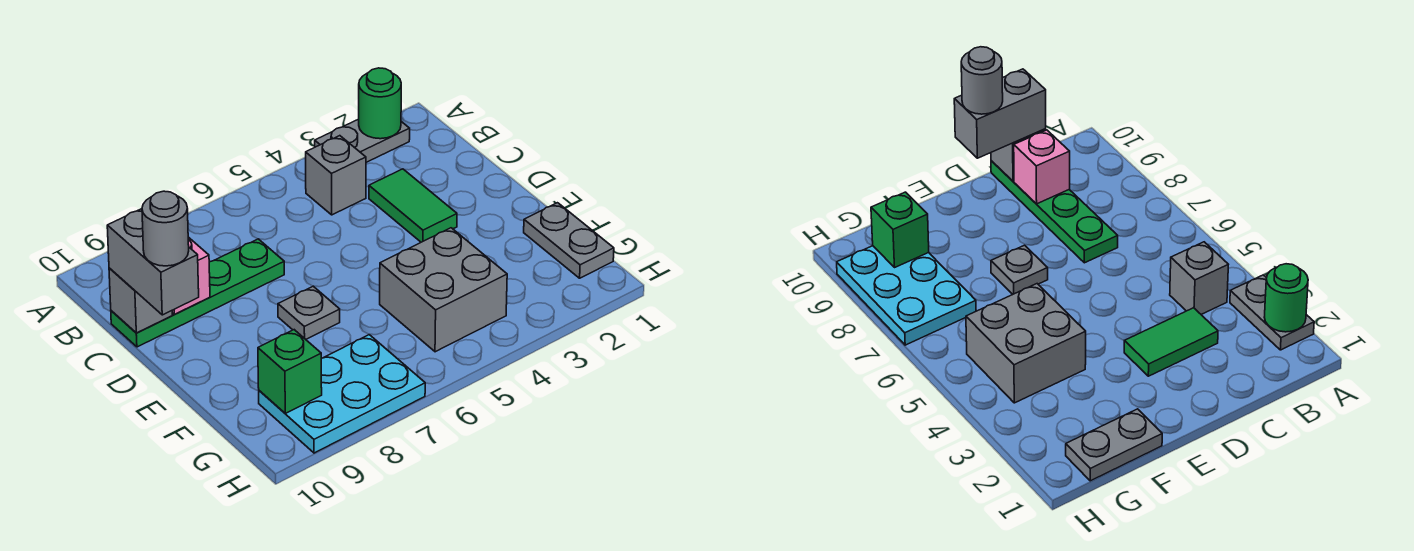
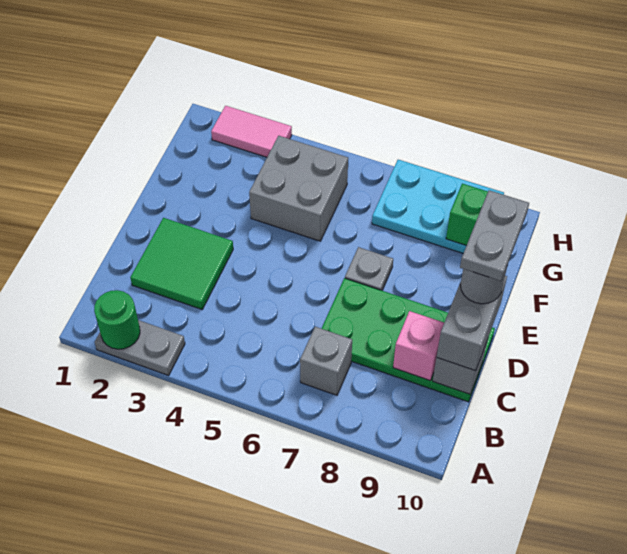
grey 1x1 brick [306,136,366,215] -> grey 1x1 brick moved to [300,327,352,395]
green 1x2 tile [369,169,457,242] -> green 2x2 tile [130,218,233,309]
green 1x4 plate [111,239,284,347] -> green 2x4 plate [321,278,495,402]
grey 1x2 plate [524,203,614,278] -> grey 1x2 plate moved to [460,190,529,281]
none -> pink 1x2 tile [211,106,292,157]

